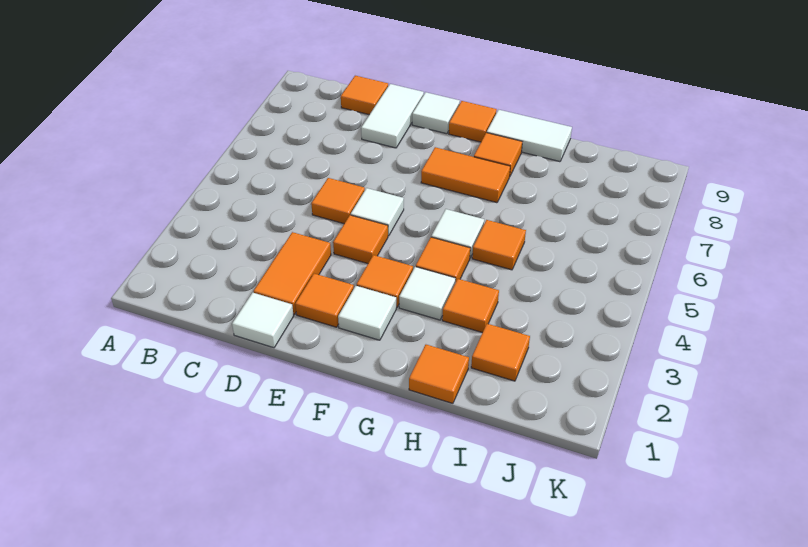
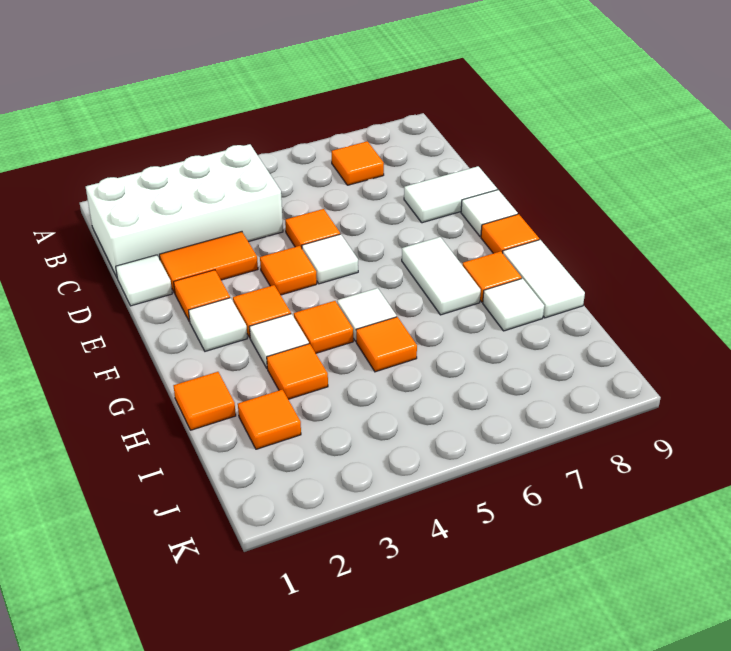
none -> white 2x4 brick [86,144,283,277]
orange 1x1 tile [341,76,388,115] -> orange 1x1 tile moved to [332,141,384,185]
orange 1x2 tile [421,147,510,203] -> white 1x2 tile [402,237,481,315]
none -> white 1x1 tile [483,279,544,331]

